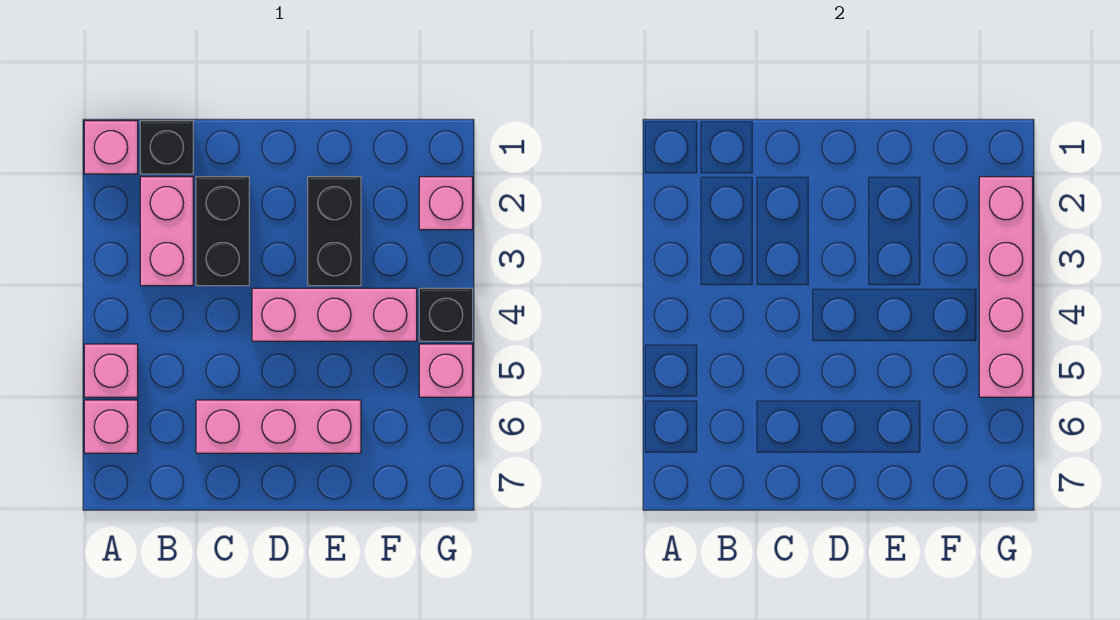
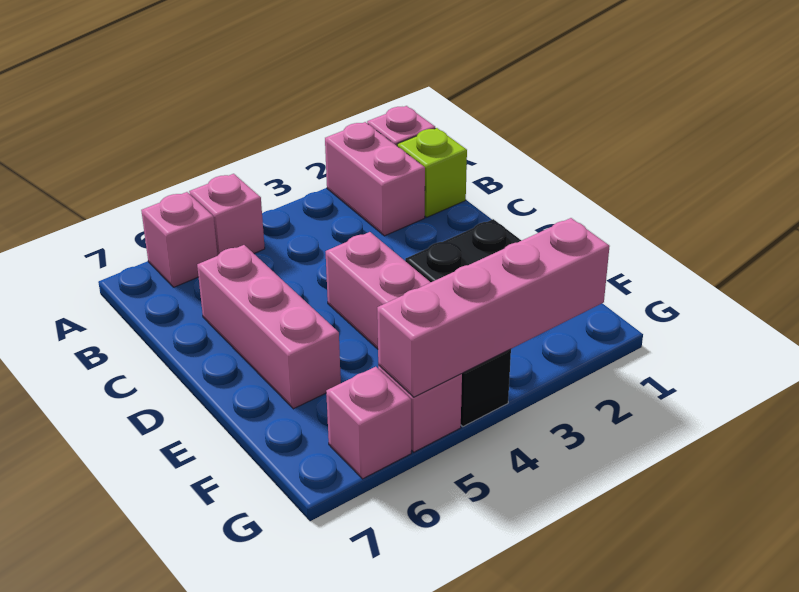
black 1x1 brick [140,121,193,174] -> lime 1x1 brick [397,128,467,217]
pink 1x2 brick [140,177,193,286] -> pink 1x2 brick turned to [325,122,425,236]
black 1x2 brick [196,177,249,286] -> none
pink 1x1 brick [419,177,473,230] -> pink 1x1 brick moved to [326,367,411,479]

